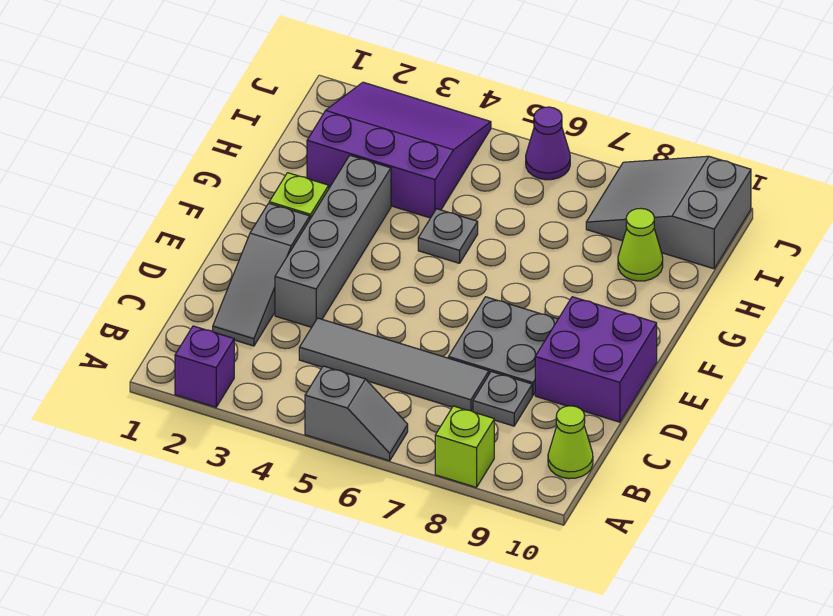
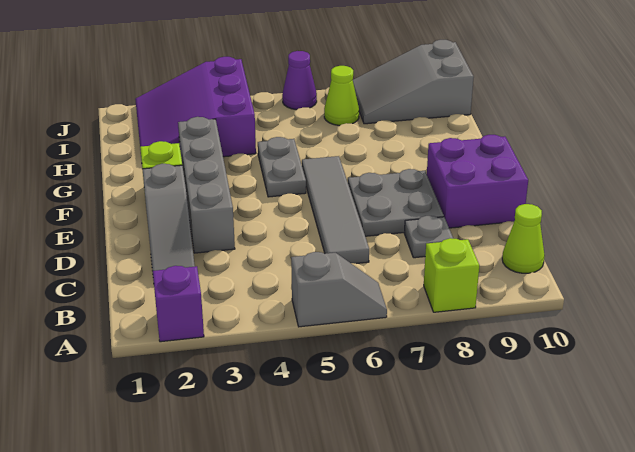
grey 1x4 tile [299,318,489,411] -> grey 1x4 tile turned to [302,156,369,264]
grey 1x1 plate [418,209,478,263] -> grey 1x2 plate [258,137,306,197]
purple 3x3 slope [307,82,491,218] -> purple 3x3 slope turned to [135,57,256,157]
lime 1x1 cone [618,209,663,281] -> lime 1x1 cone moved to [324,66,359,126]

